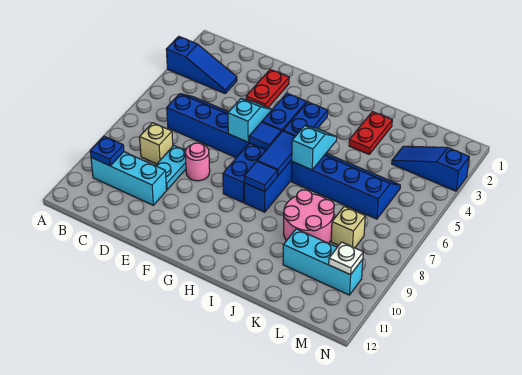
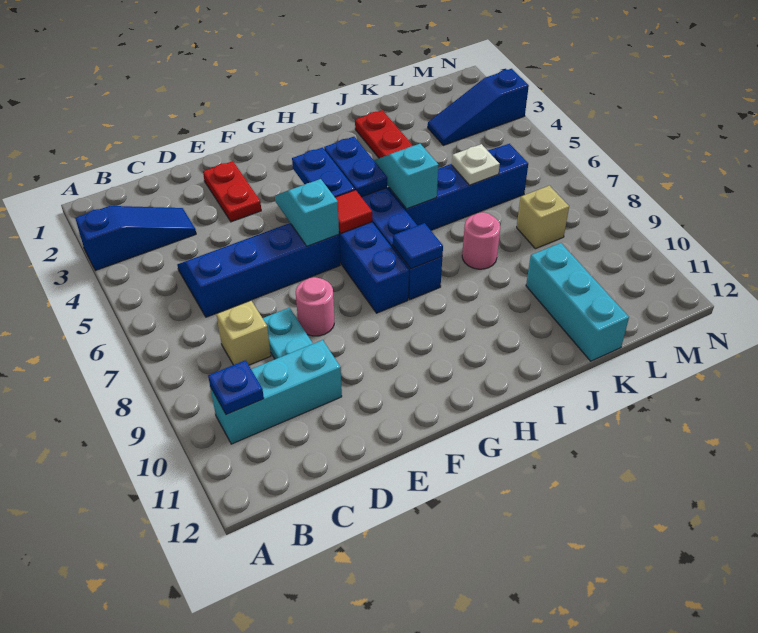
blue 1x1 tile [249,122,282,150] -> red 1x1 tile [335,190,372,233]
blue 1x2 tile [258,131,295,176] -> none
pink 2x2 round brick [284,190,334,243] -> pink 1x1 round brick [462,212,500,269]
cyan 1x3 brick [283,229,363,295] -> cyan 1x3 brick turned to [526,243,629,361]
white 1x1 plate [329,242,363,275] -> white 1x1 plate moved to [452,144,500,185]

